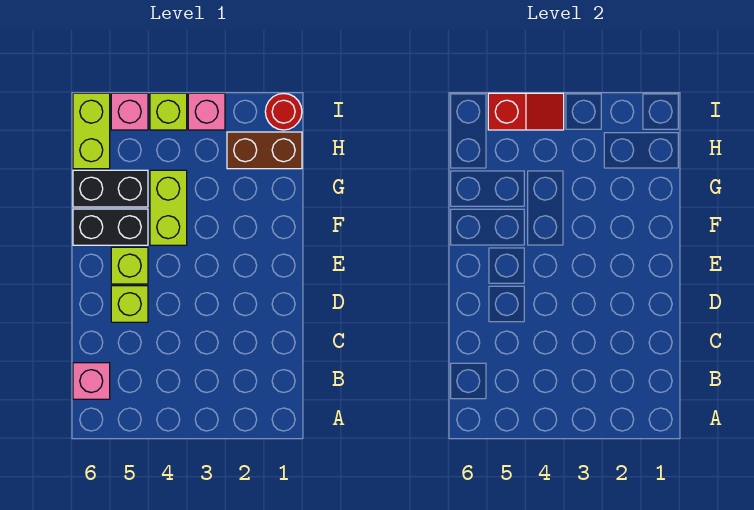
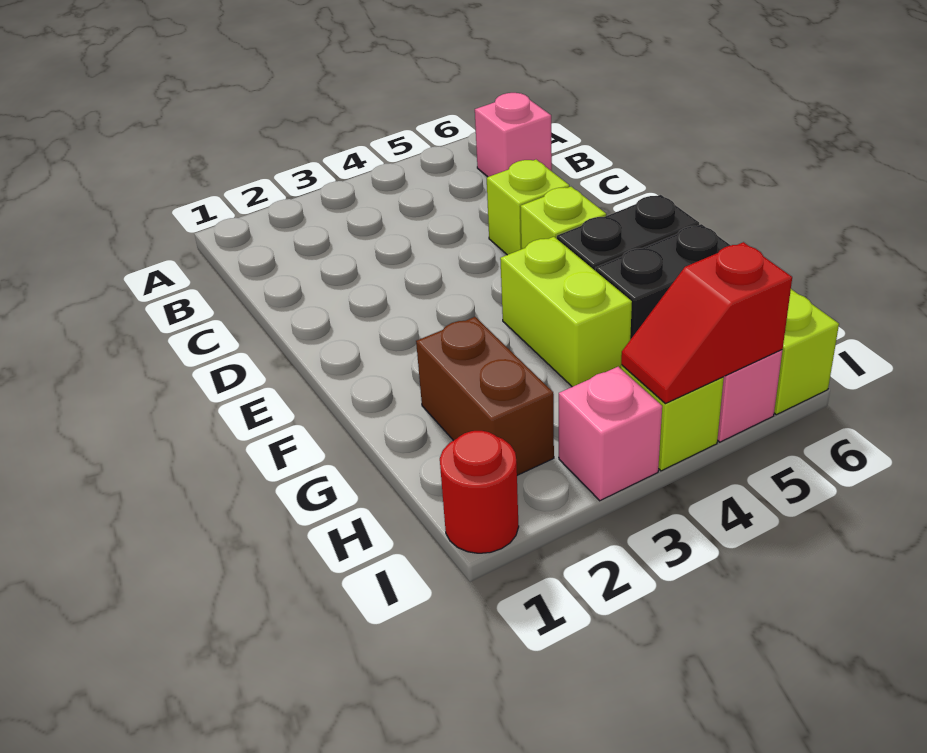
brown 1x2 brick [227,132,302,169] -> brown 1x2 brick turned to [416,317,554,475]

